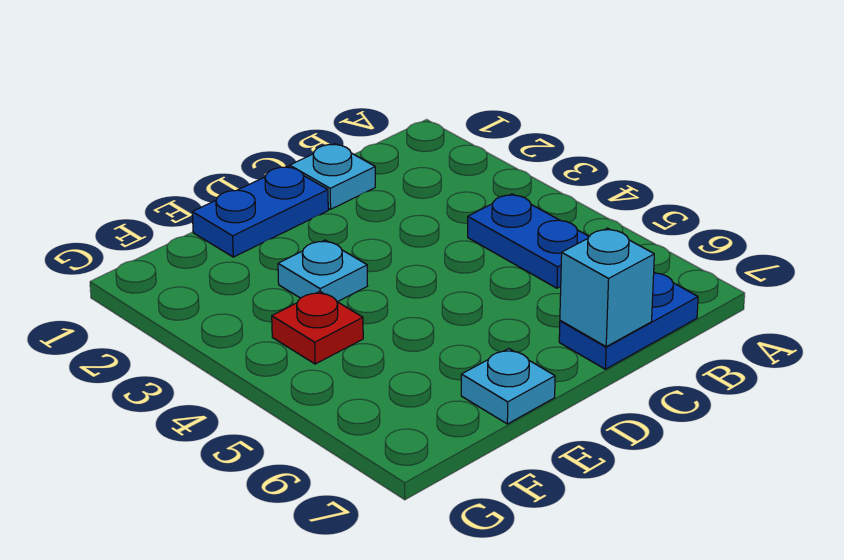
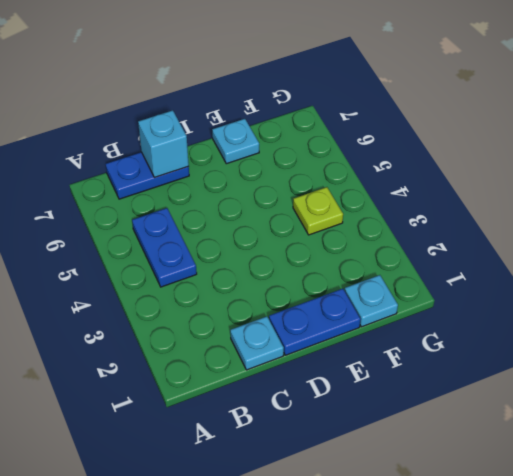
cyan 1x1 plate [278,240,367,302] -> cyan 1x1 plate moved to [345,275,398,327]
red 1x1 plate [272,291,363,364] -> lime 1x1 plate [293,187,343,235]

